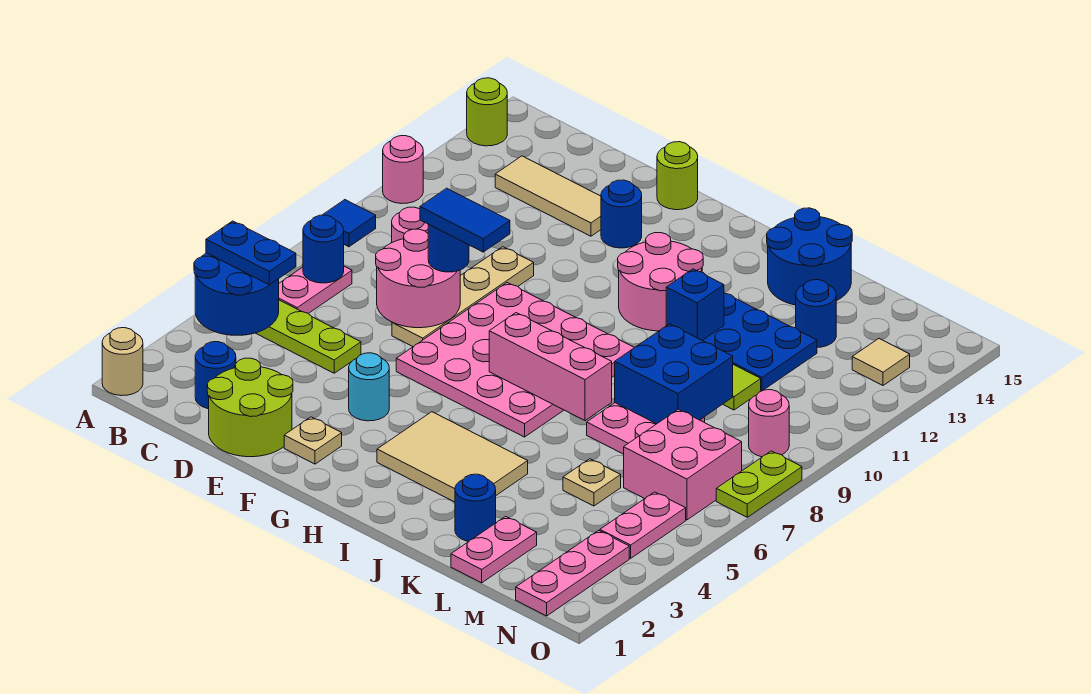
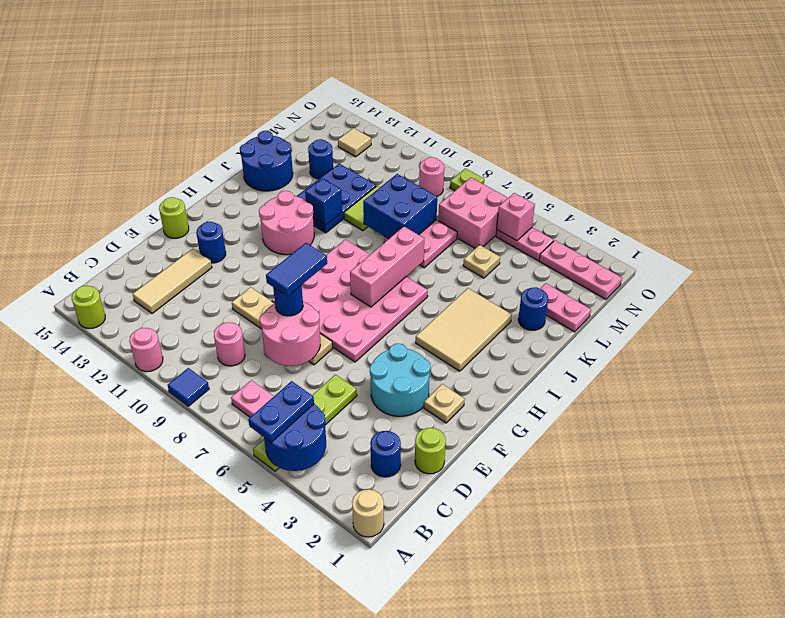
blue 1x1 round brick [303,215,344,283] -> none
lime 2x2 round brick [207,358,293,457] -> lime 1x1 round brick [415,428,446,474]
cyan 1x1 round brick [349,353,389,421] -> cyan 2x2 round brick [370,344,431,416]
none -> pink 1x1 brick [497,193,535,241]
lime 1x2 plate [716,451,802,517] -> lime 1x1 plate [450,168,484,191]

